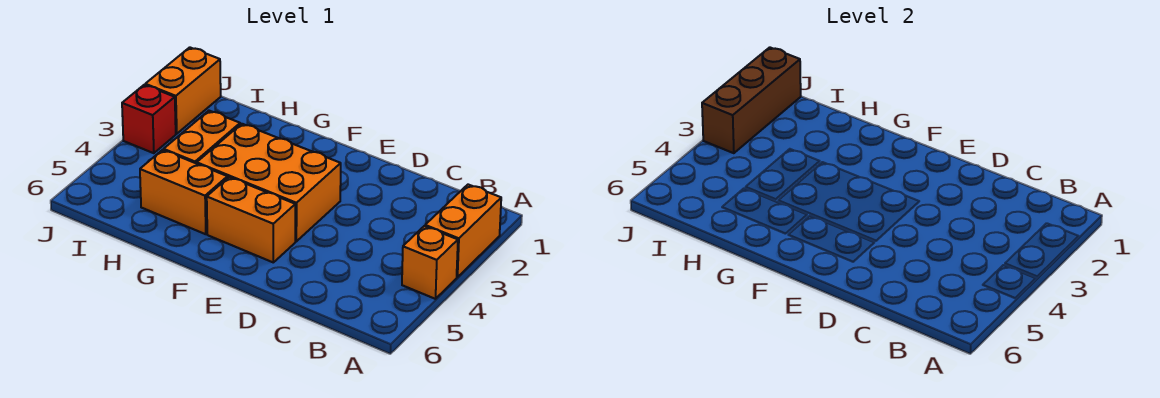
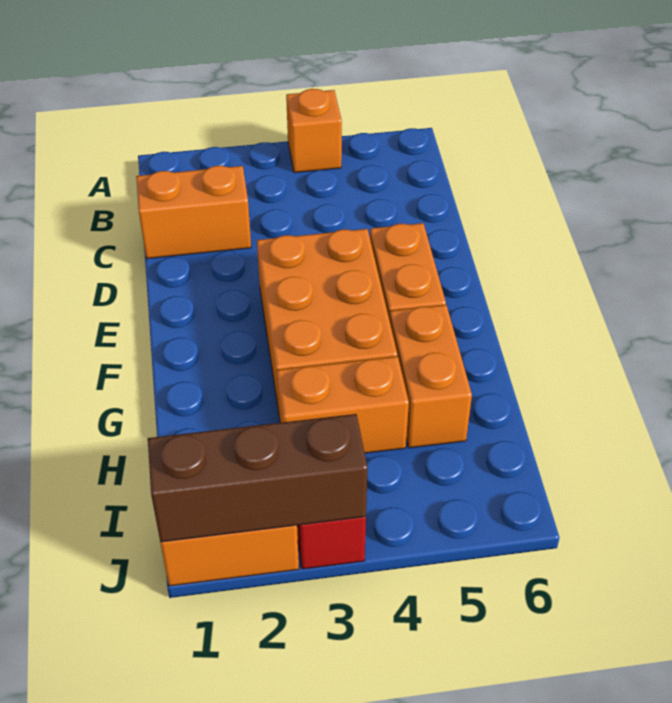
orange 1x2 brick [425,185,501,277] -> orange 1x2 brick moved to [136,166,251,259]

